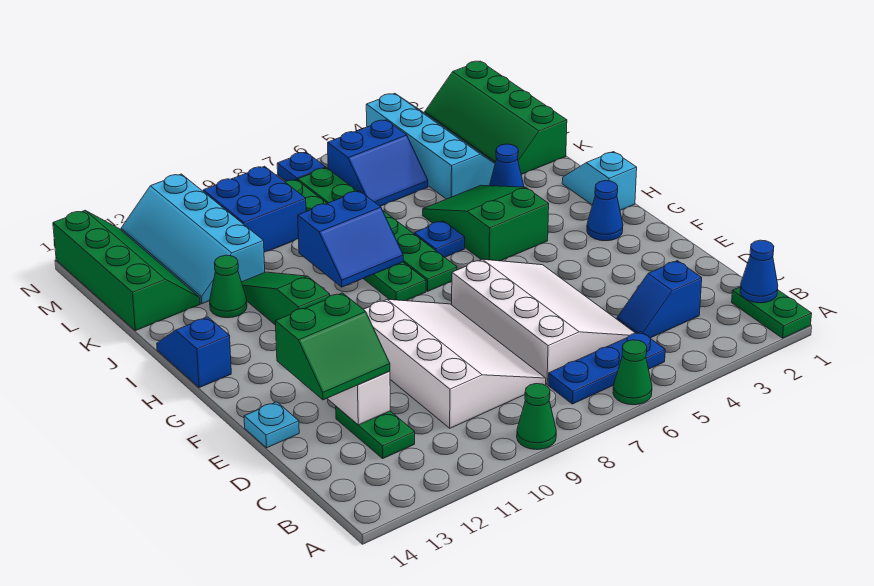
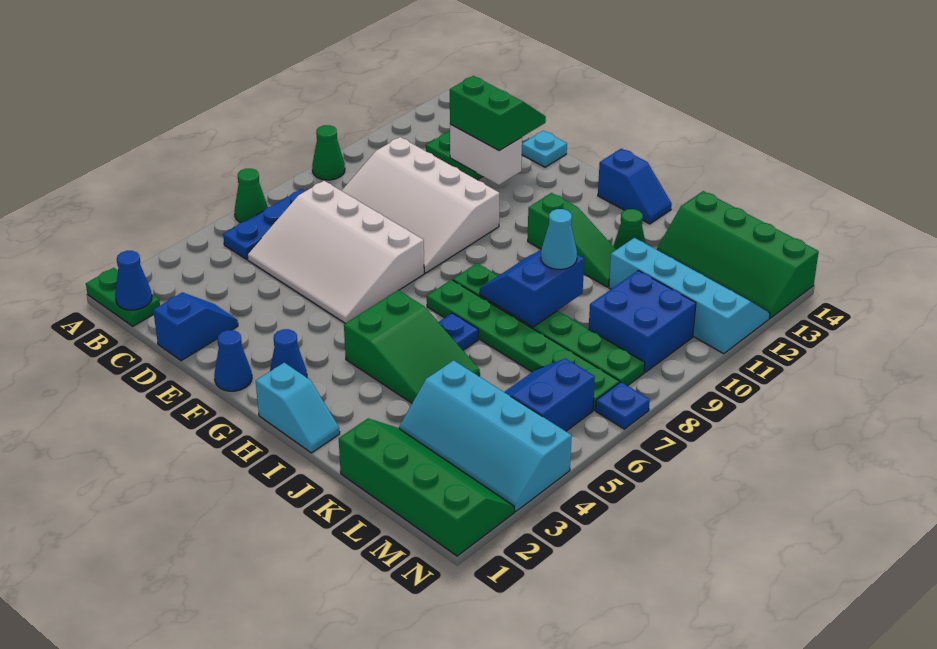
blue 1x2 slope [617,261,702,338] -> blue 1x2 slope moved to [153,293,238,361]
green 2x2 slope [275,293,390,400] -> green 2x2 slope turned to [450,76,546,151]
blue 1x1 cone [490,144,524,187] -> blue 1x1 cone moved to [214,330,252,391]
none -> cyan 1x1 cone [541,209,577,269]

